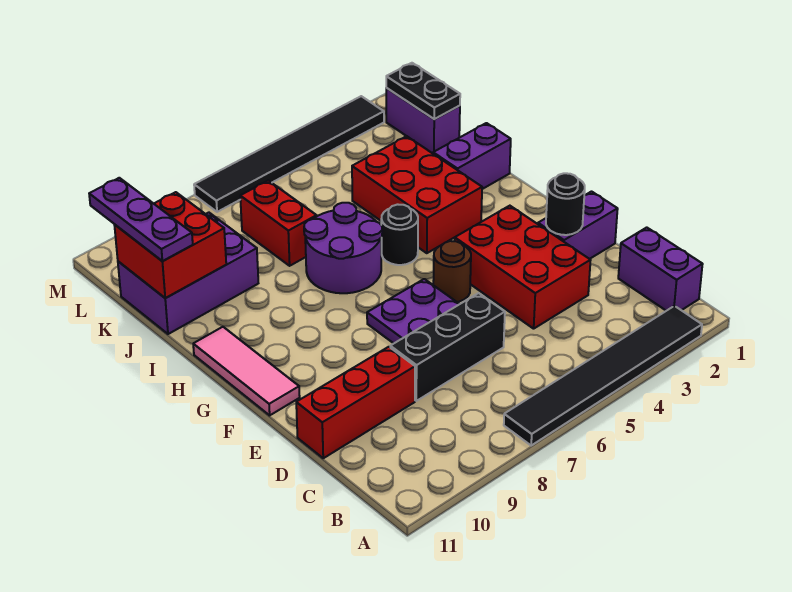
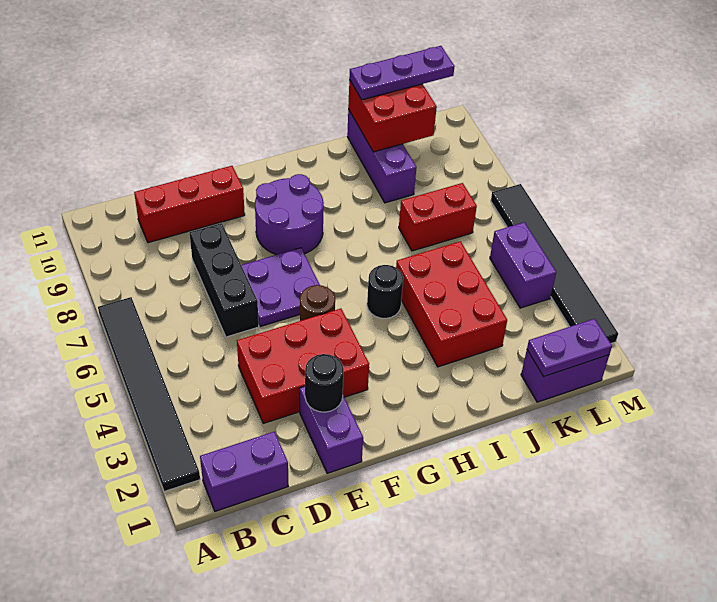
red 1x3 brick [296,347,415,458] -> red 1x3 brick turned to [134,166,245,243]
pink 1x3 tile [193,327,300,415] -> none
red 2x3 brick [352,136,482,253] -> red 2x3 brick turned to [396,241,507,367]
purple 2x2 round brick [304,203,382,293] -> purple 2x2 round brick moved to [255,174,324,255]
purple 1x2 brick [433,123,511,189] -> purple 1x2 brick moved to [490,222,556,308]
purple 2x3 brick [118,212,258,334] -> purple 1x3 brick [347,109,417,203]
black 1x2 plate [386,63,460,119] -> purple 1x2 plate [527,319,612,377]

